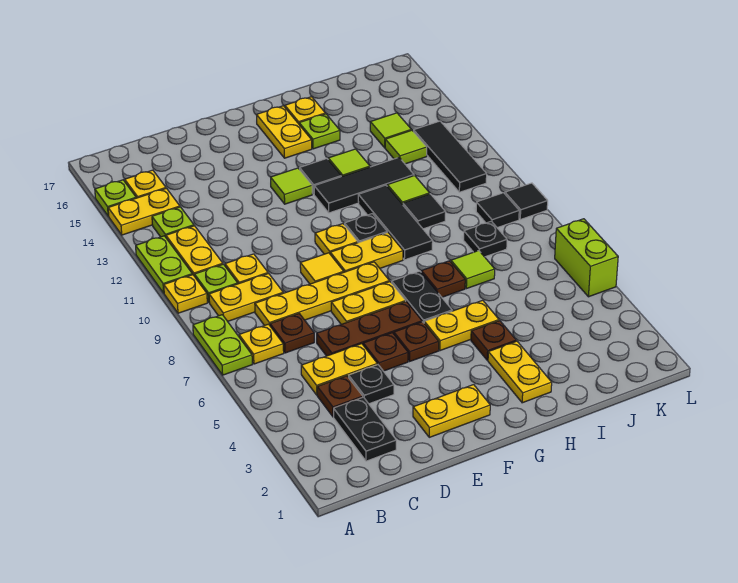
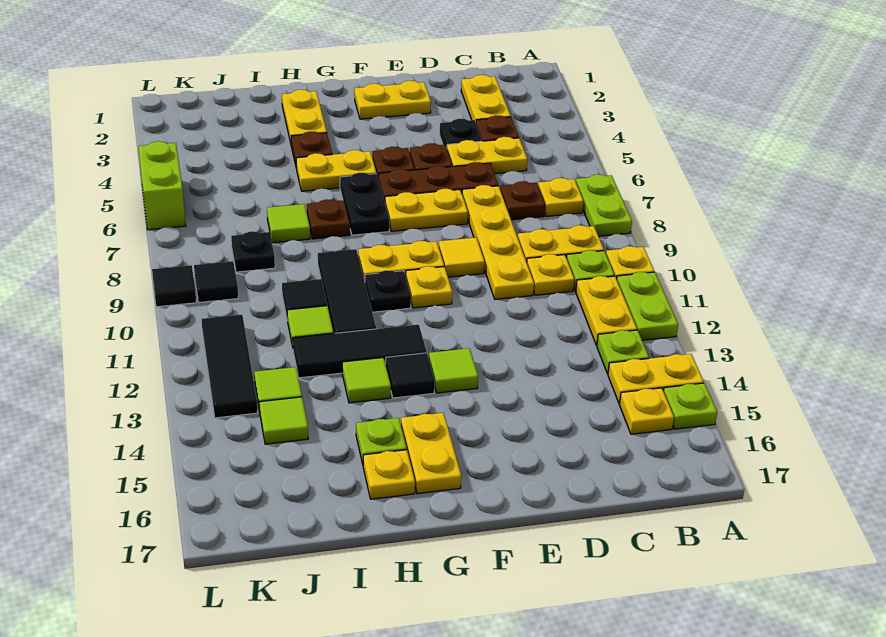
black 1x2 plate [334,397,396,461] -> yellow 1x2 plate [461,75,511,122]
yellow 1x4 plate [255,262,389,326] -> yellow 1x4 plate turned to [462,185,534,299]

